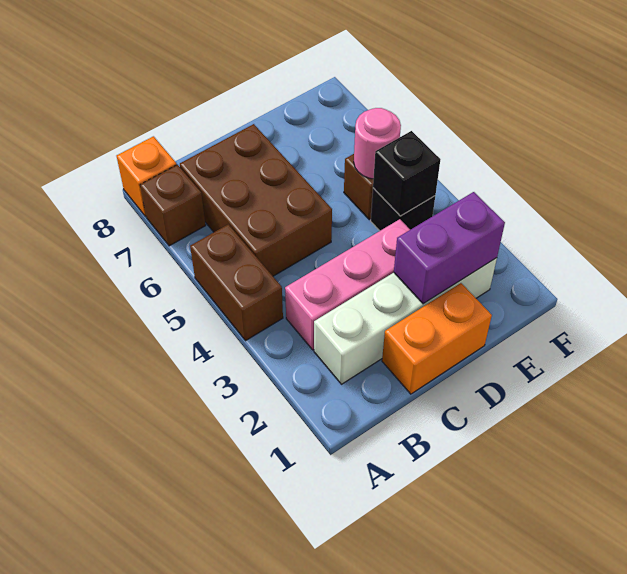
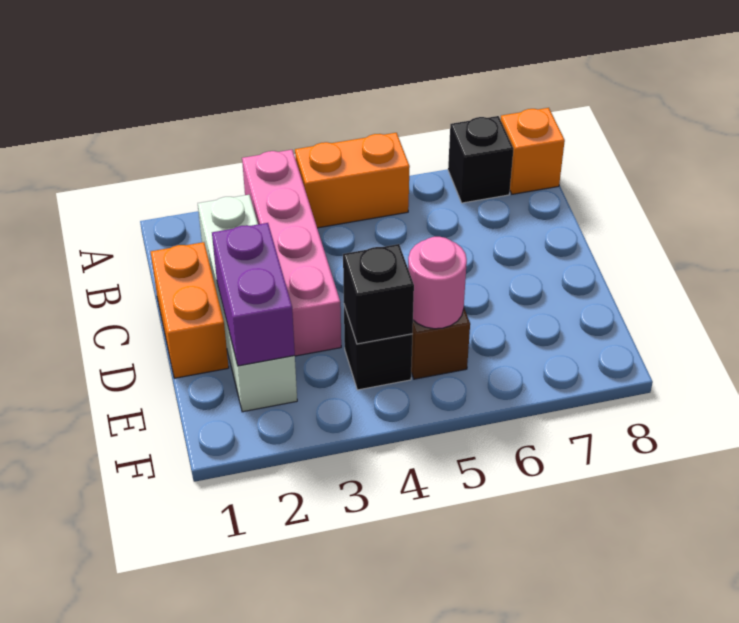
brown 1x2 brick [190,224,283,340] -> orange 1x2 brick [295,133,410,228]
brown 1x1 brick [140,165,206,246] -> black 1x1 brick [448,116,513,203]
pink 1x3 brick [285,219,410,350] -> pink 1x4 brick [242,150,341,356]
brown 2x3 brick [180,124,332,276] -> none

